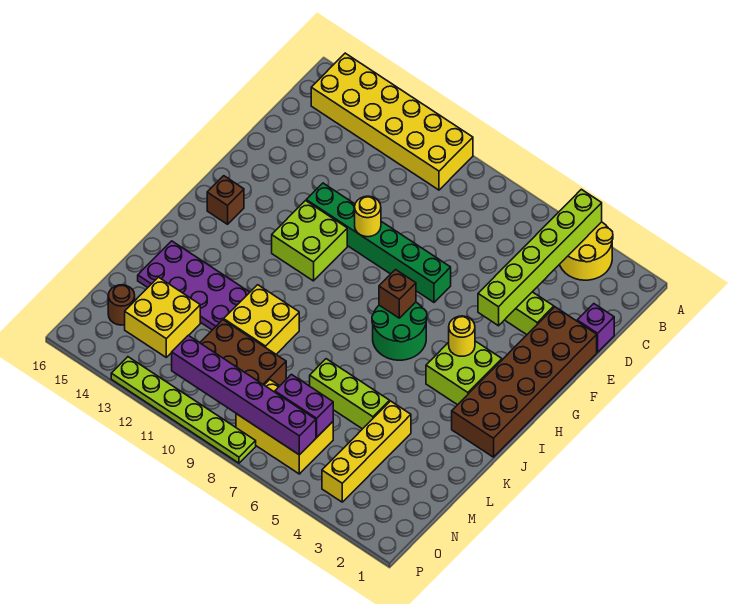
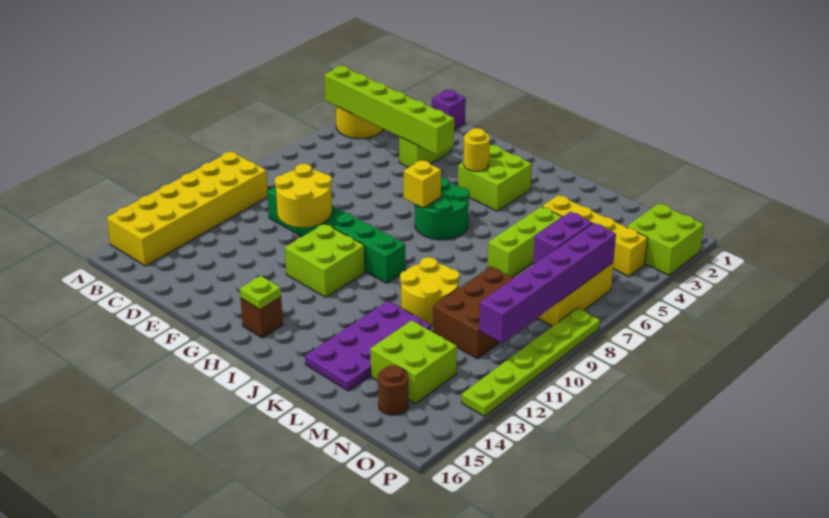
brown 2x6 brick [452,307,597,457] -> none
green 1x6 brick [306,183,451,302] -> green 1x6 brick turned to [267,187,405,283]
yellow 1x1 round brick [355,196,381,237] -> yellow 2x2 round brick [275,164,332,227]
brown 1x1 brick [379,270,416,318] -> yellow 1x1 brick [404,160,441,208]
none -> lime 1x1 plate [240,276,281,310]
yellow 2x2 brick [224,285,299,354] -> yellow 2x2 round brick [400,257,460,326]
yellow 2x2 brick [125,277,200,357] -> lime 2x2 brick [370,320,457,403]
none -> lime 2x2 brick [626,203,704,275]

